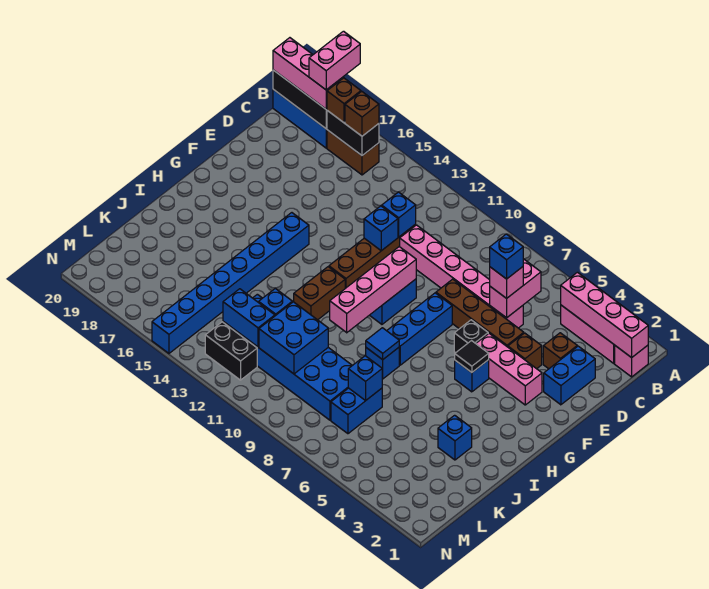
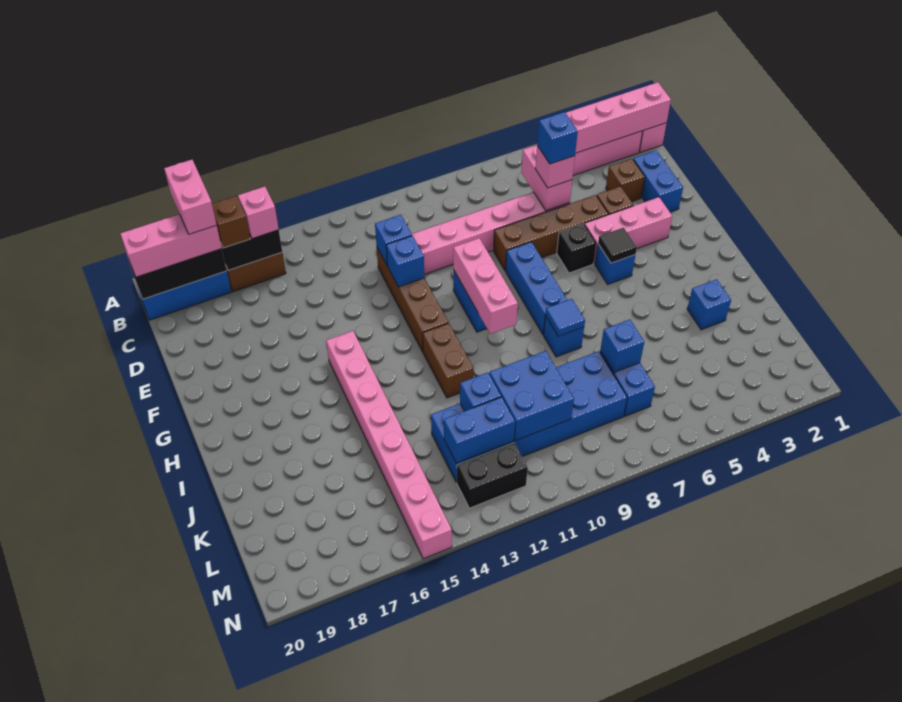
brown 1x1 brick [345,91,379,136] -> pink 1x1 brick [238,187,279,239]
pink 1x4 brick [330,247,416,333] -> pink 1x3 brick [453,238,518,334]
blue 1x8 brick [152,213,309,353] -> pink 1x8 brick [326,331,452,559]

